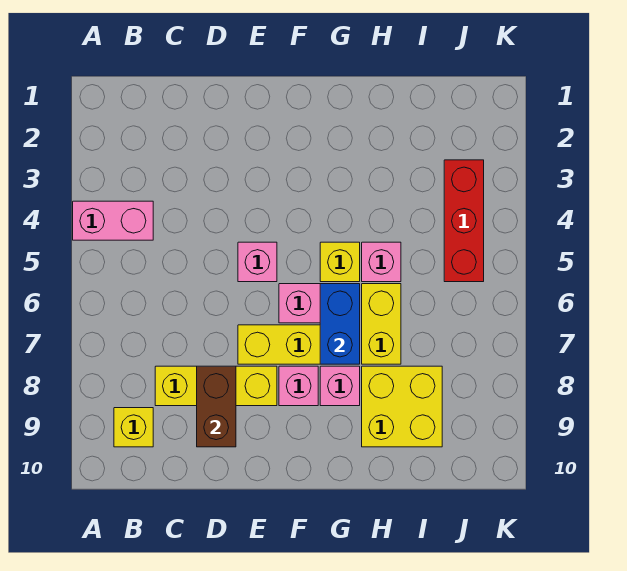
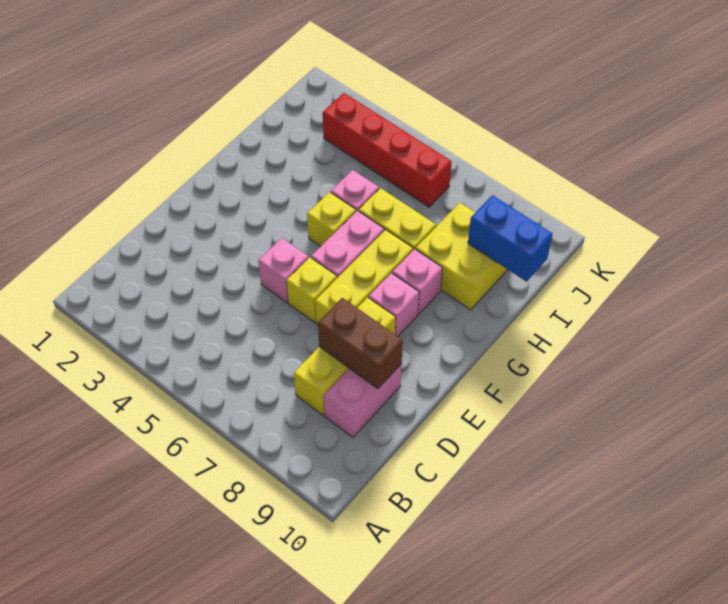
pink 1x2 brick [73,201,153,240] -> pink 1x2 brick moved to [324,364,402,437]
yellow 1x1 brick [114,408,153,447] -> yellow 1x1 brick moved to [286,257,337,323]
blue 1x2 brick [320,284,360,364] -> blue 1x2 brick moved to [468,195,553,282]
red 1x3 brick [444,160,484,282] -> red 1x4 brick [323,93,452,207]

